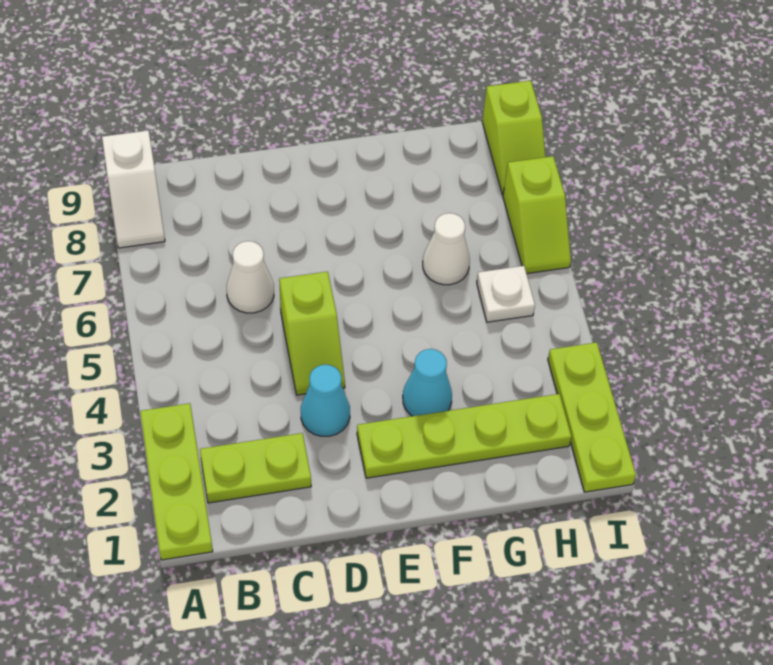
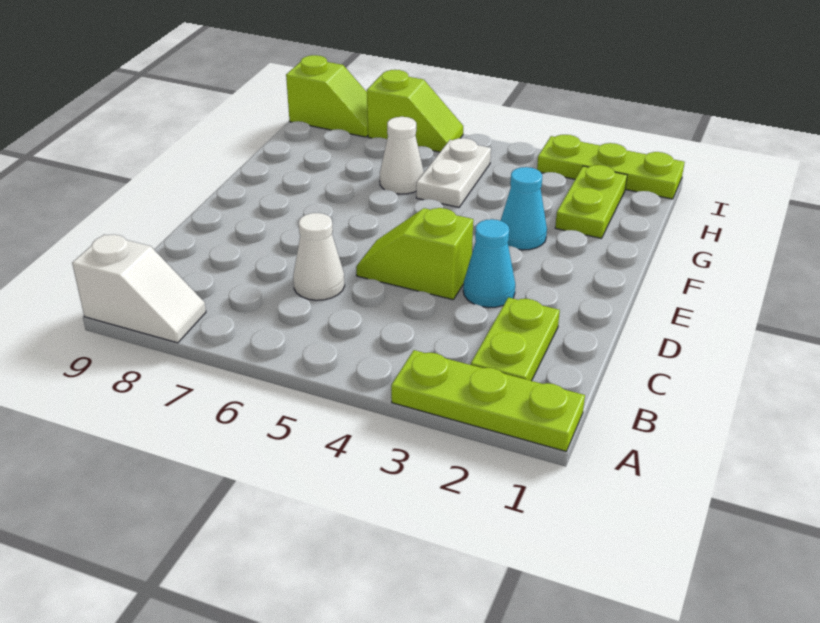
lime 1x2 slope [279,272,345,395] -> lime 1x2 slope turned to [356,208,473,300]
lime 1x4 plate [357,394,571,478] -> lime 1x2 plate [555,165,627,238]
white 1x1 plate [477,266,535,322] -> white 1x2 plate [416,138,491,207]

